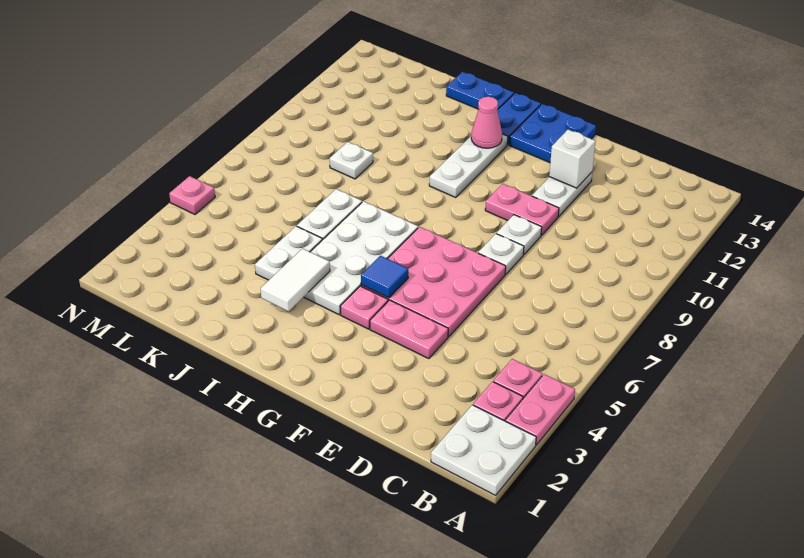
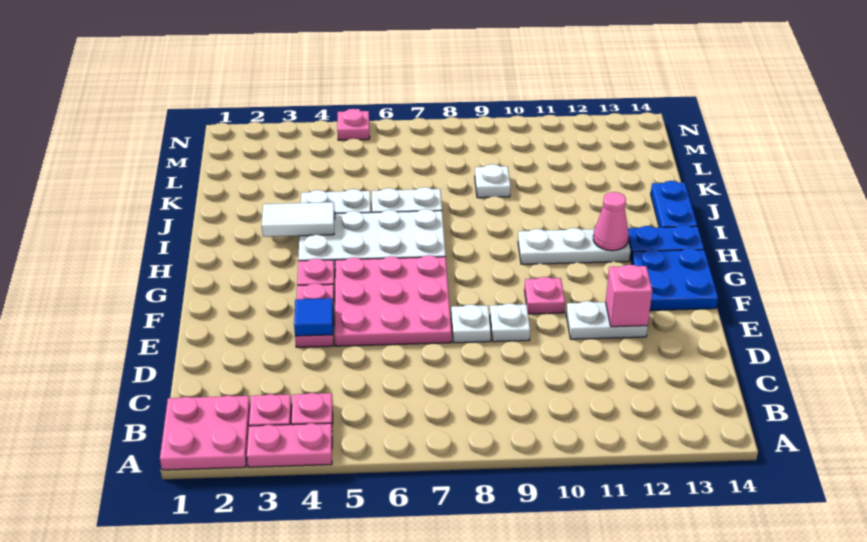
white 2x2 plate [431,405,536,495] -> pink 2x2 plate [160,395,250,470]
pink 1x2 plate [485,184,559,235] -> pink 1x1 plate [525,277,565,314]
white 1x1 brick [549,130,596,188] -> pink 1x1 brick [606,265,652,327]
blue 1x1 tile [361,256,408,298] -> blue 1x1 tile moved to [294,298,333,336]

